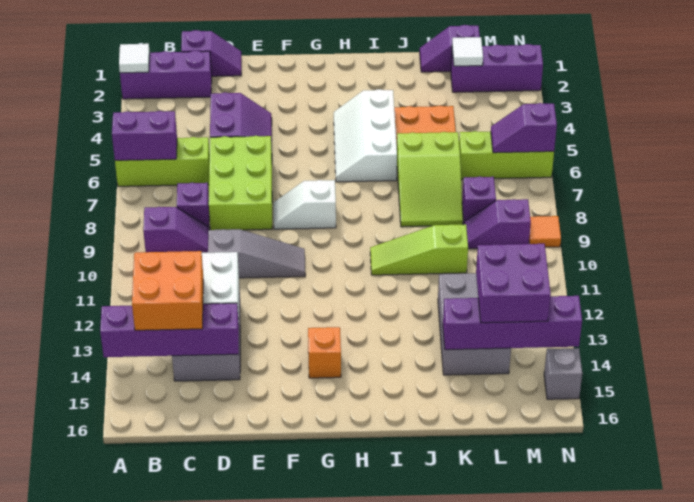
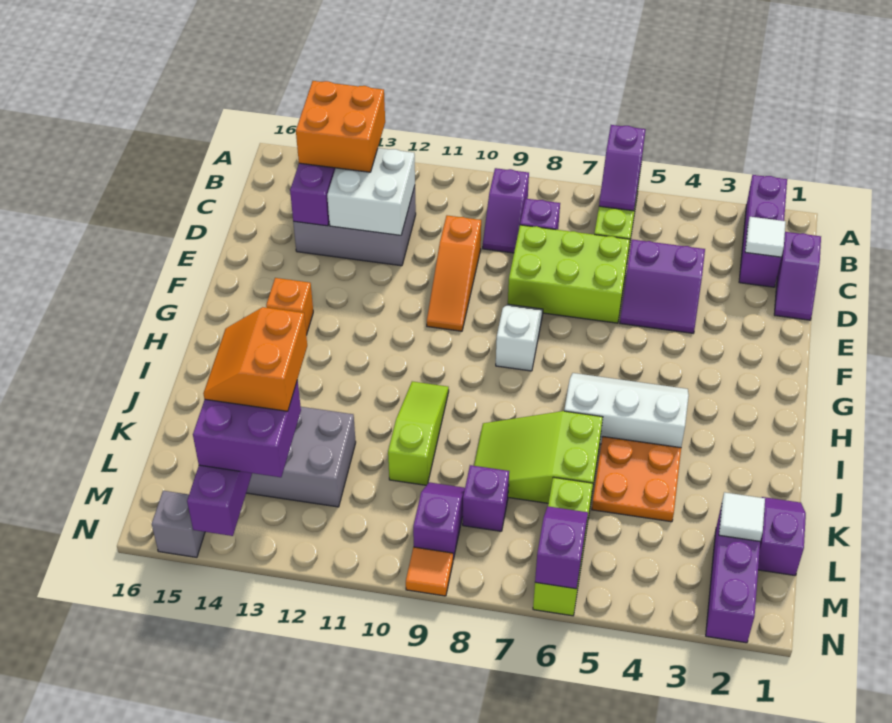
white 1x1 tile [119,44,150,73] -> white 1x1 tile moved to [745,217,786,257]
purple 1x2 brick [112,111,177,160] -> purple 1x2 slope [599,125,646,211]
grey 1x3 slope [208,229,305,278] -> orange 1x3 slope [427,215,481,331]
none -> orange 2x2 slope [203,307,307,411]

